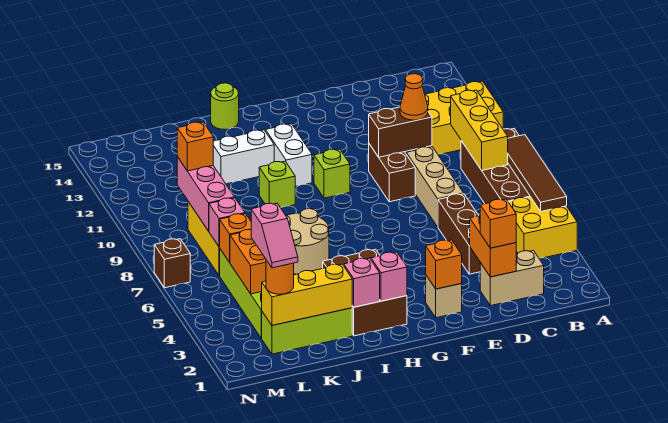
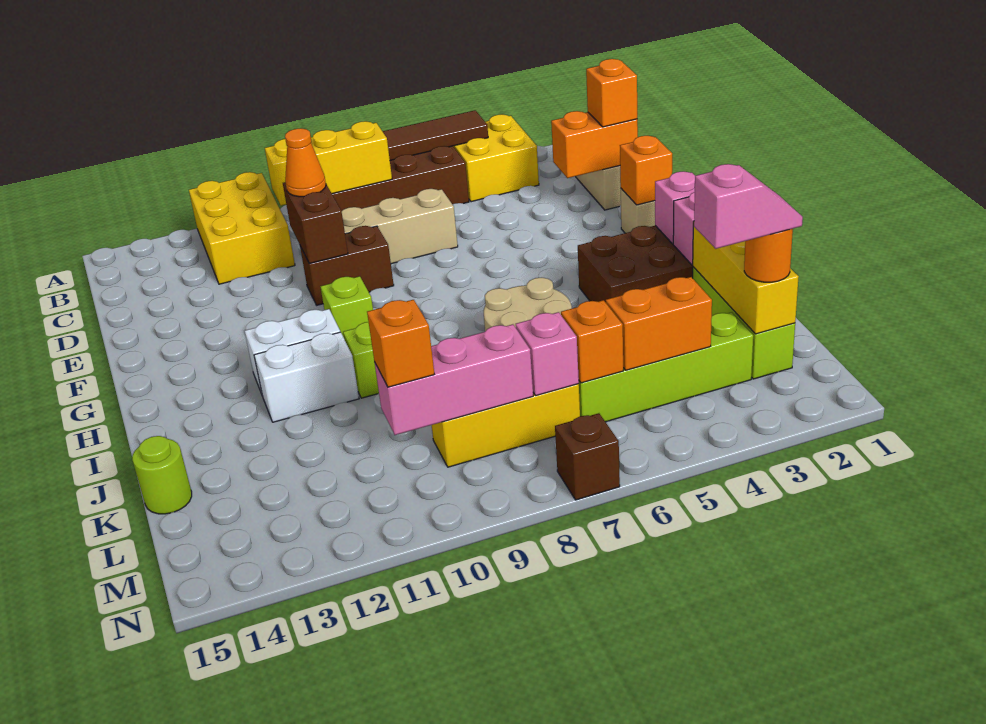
brown 1x3 brick [438,194,480,274] -> none
white 1x2 brick [213,130,274,184] -> white 1x2 brick turned to [254,332,359,422]
lime 1x1 round brick [211,83,239,130] -> lime 1x1 round brick moved to [132,436,192,514]

